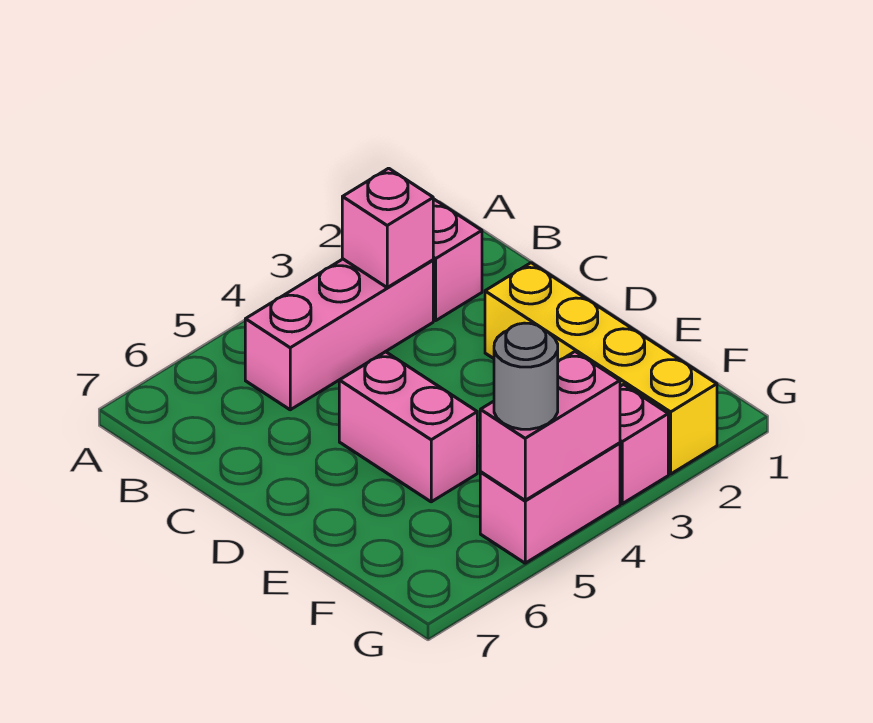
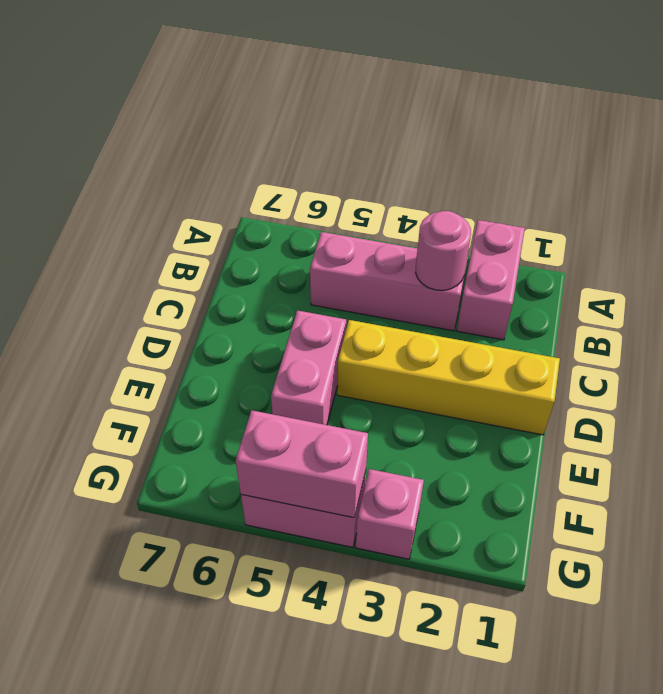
pink 1x1 brick [342,168,433,287] -> pink 1x1 round brick [416,211,471,290]
yellow 1x4 brick [485,263,717,474] -> yellow 1x4 brick turned to [337,320,560,435]
grey 1x1 round brick [494,323,558,429] -> none

